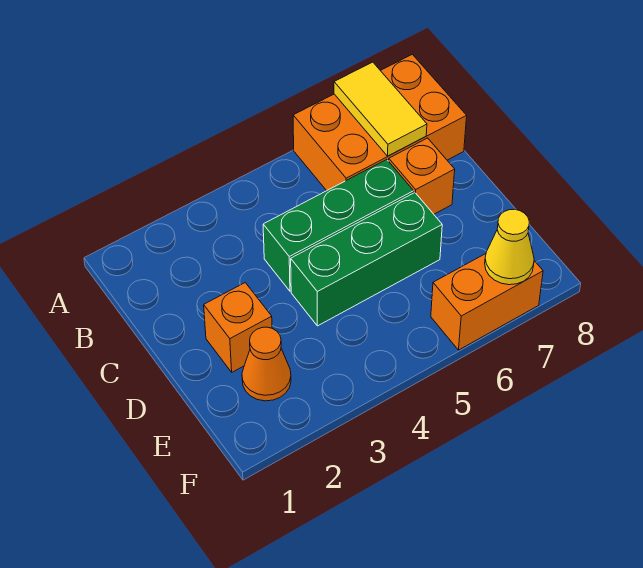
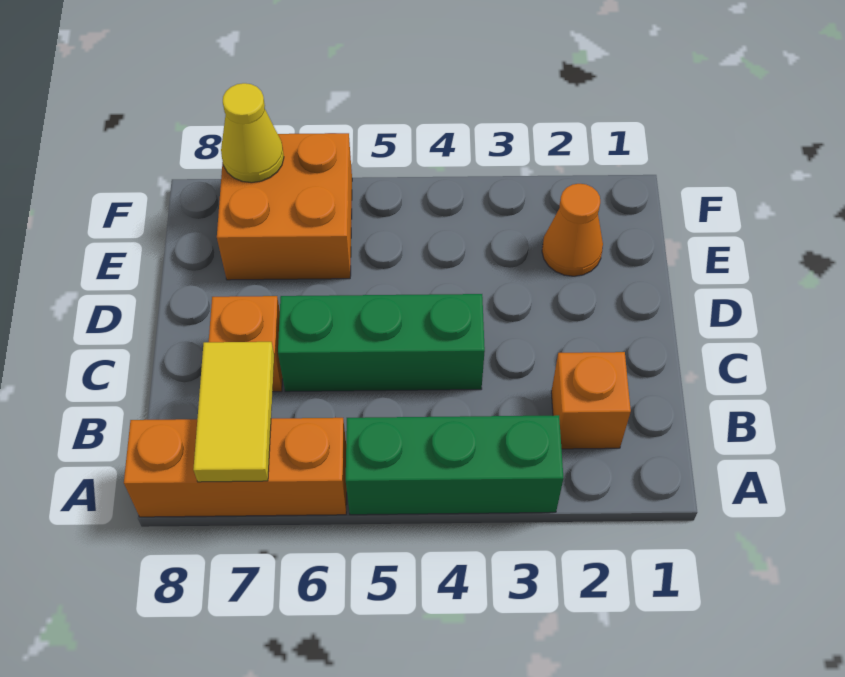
orange 2x3 brick [293,54,467,191] -> orange 1x3 brick [124,418,347,517]
orange 1x1 brick [204,283,272,372] -> orange 1x1 brick moved to [551,352,631,449]
green 1x3 brick [291,193,442,326] -> green 1x3 brick moved to [346,415,563,515]
orange 1x2 brick [431,254,543,350] -> orange 2x2 brick [217,133,352,280]

